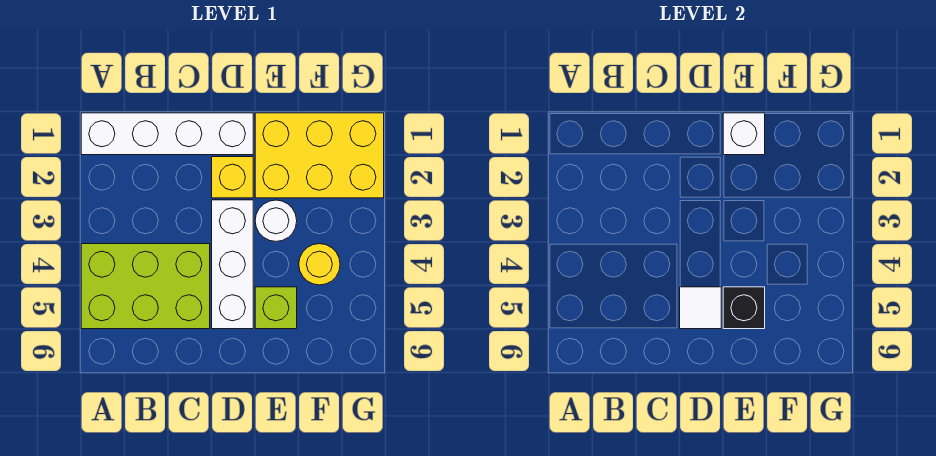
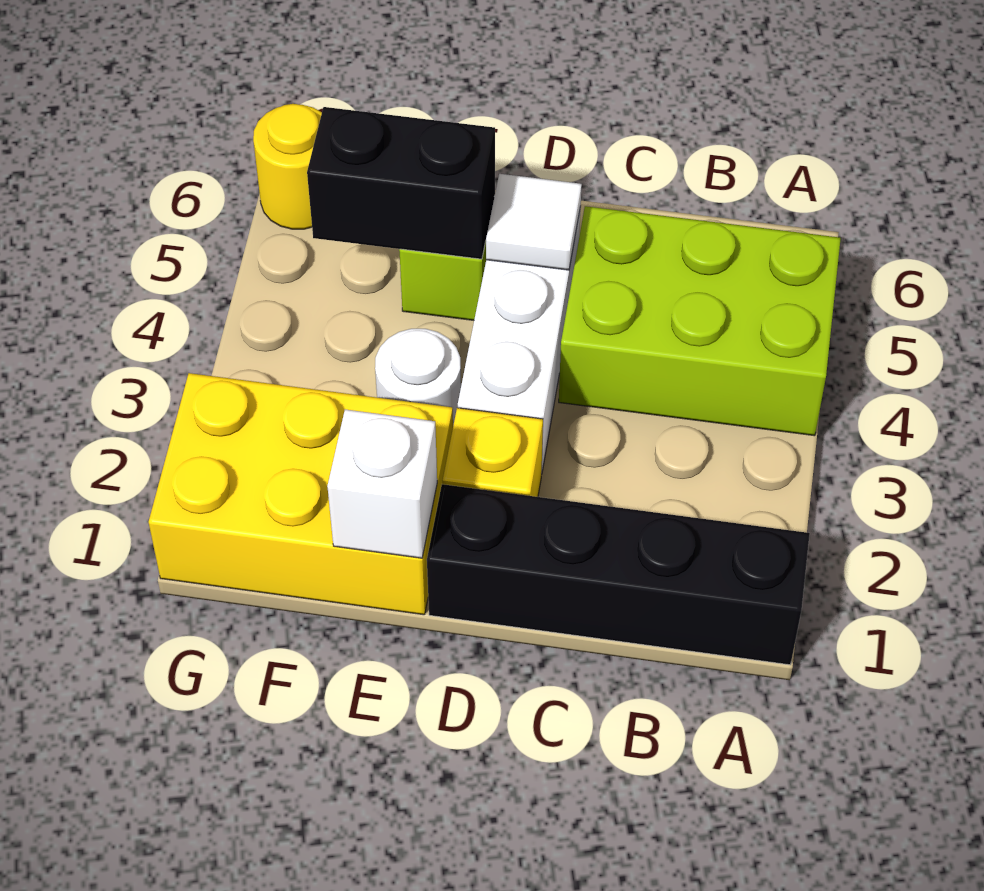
white 1x4 brick [81,113,253,155] -> black 1x4 brick [427,484,810,665]
black 1x1 brick [723,287,765,329] -> black 1x2 brick [307,107,495,259]
yellow 1x1 round brick [299,244,340,285] -> yellow 1x1 round brick moved to [253,104,322,229]

